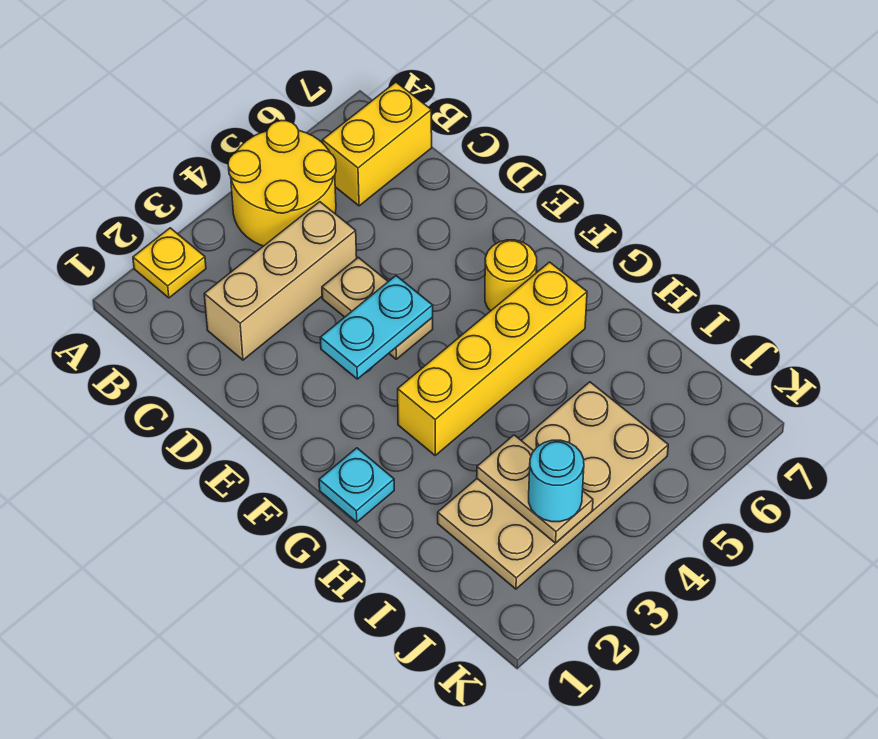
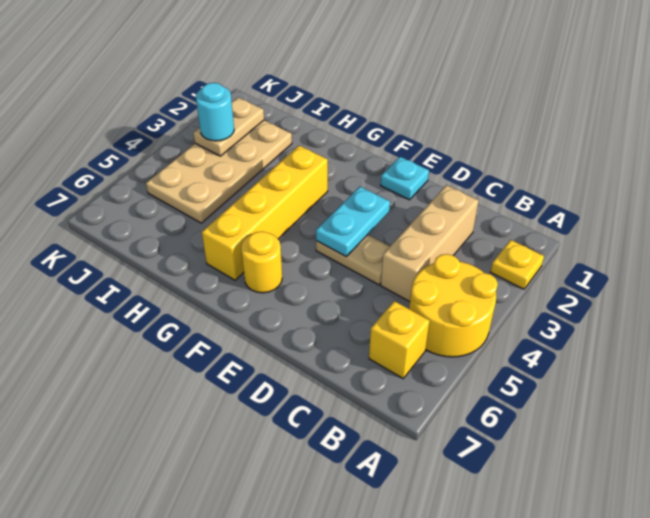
yellow 1x2 brick [322,82,432,206] -> yellow 1x1 brick [369,301,430,378]
cyan 1x1 plate [319,448,394,522] -> cyan 1x1 plate moved to [380,157,429,200]
tan 1x2 plate [477,435,593,543] -> tan 1x2 plate turned to [193,97,264,156]

